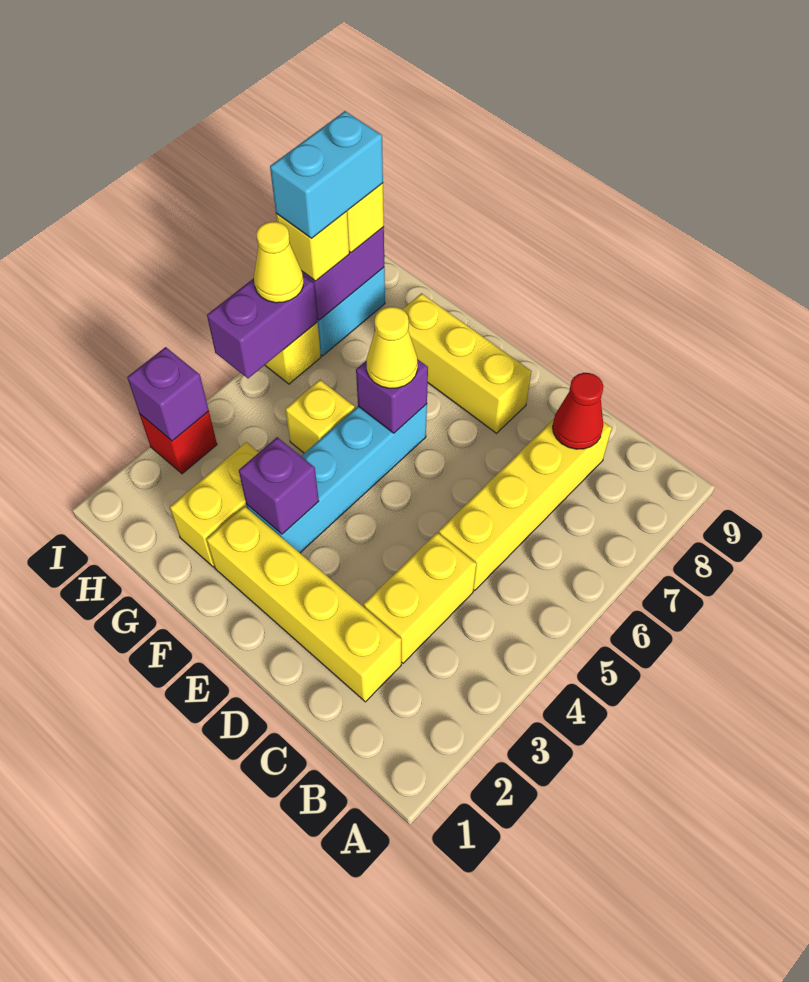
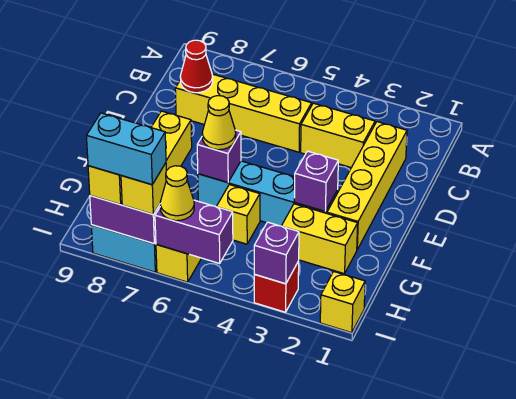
none -> yellow 1x1 brick [320,271,365,333]

